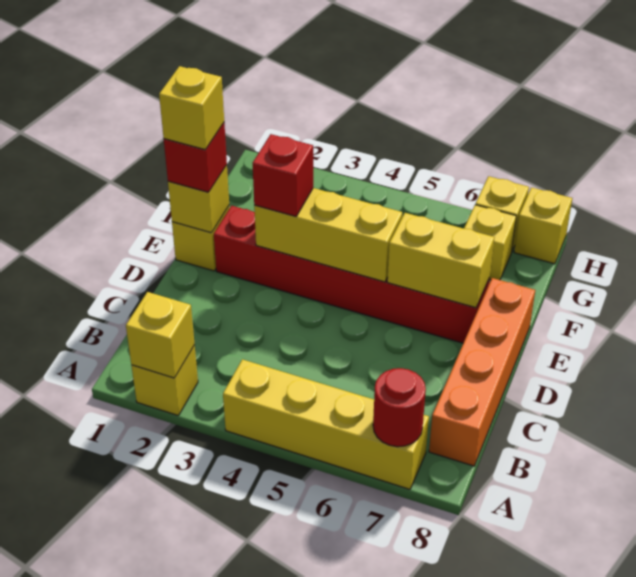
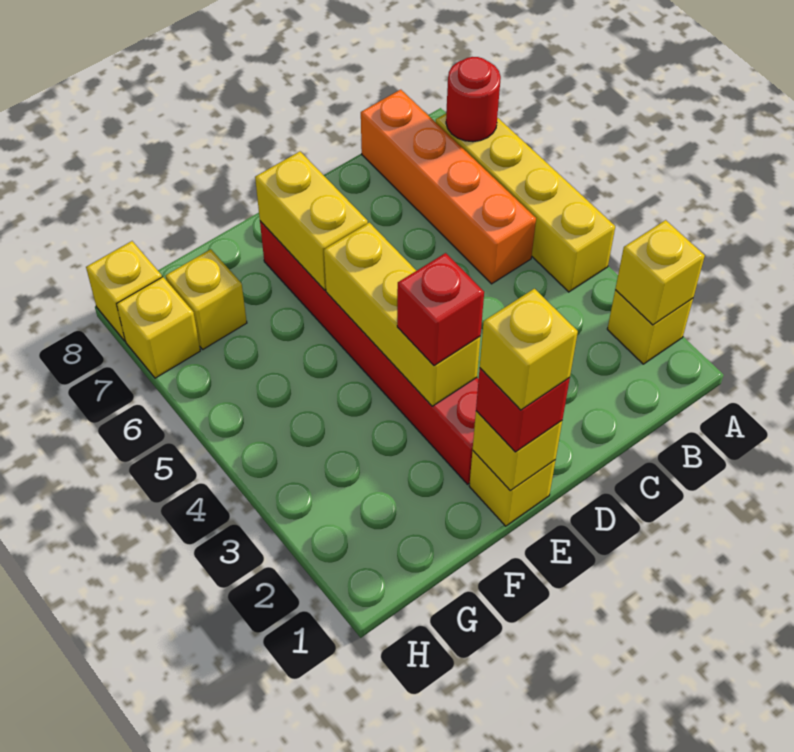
orange 1x4 brick [429,278,535,466] -> orange 1x4 brick turned to [361,90,536,284]

